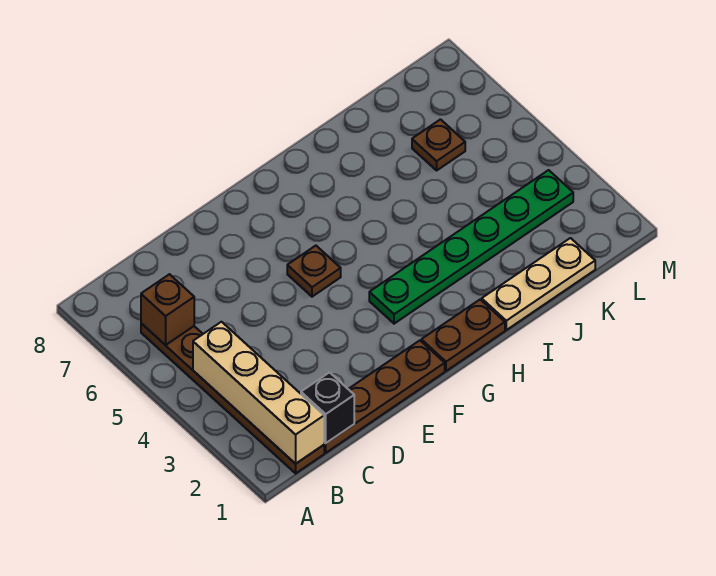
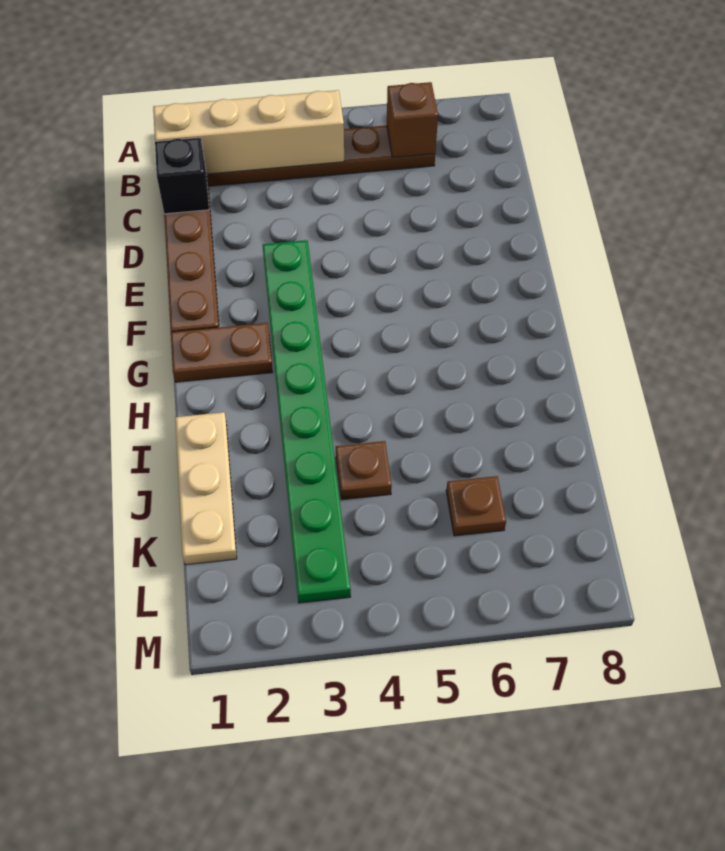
brown 1x1 plate [287,246,341,297] -> brown 1x1 plate moved to [336,441,392,500]
brown 1x2 plate [421,300,505,371] -> brown 1x2 plate turned to [171,323,273,382]
green 1x6 plate [369,170,573,324] -> green 1x8 plate [262,240,351,603]

